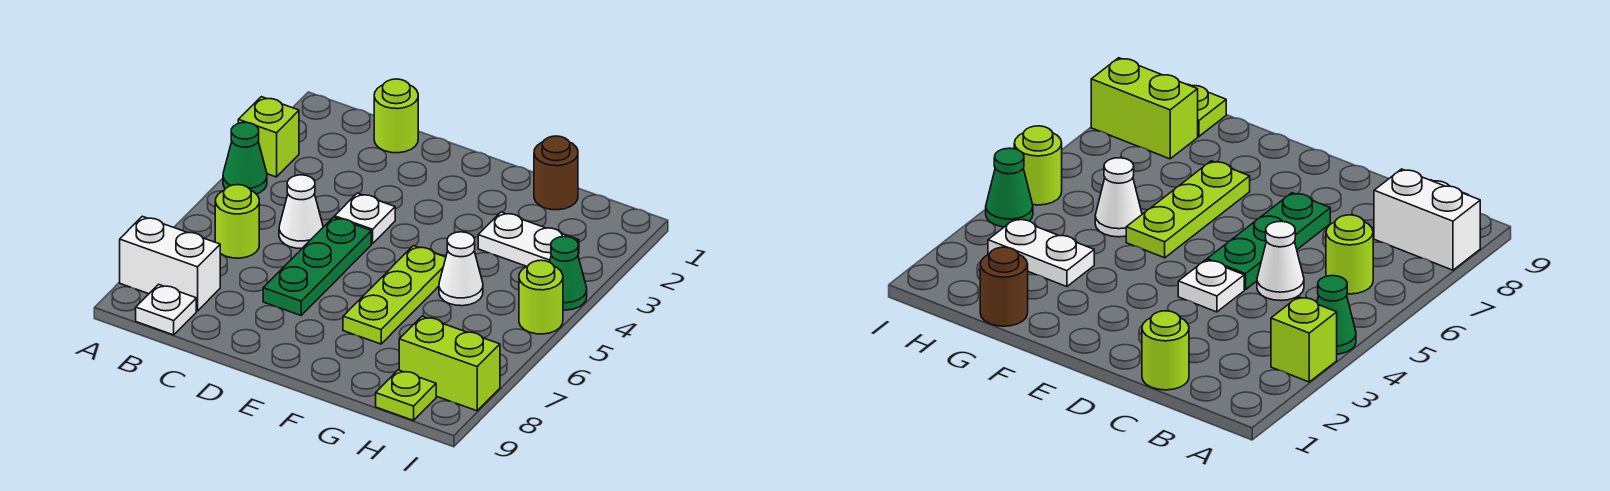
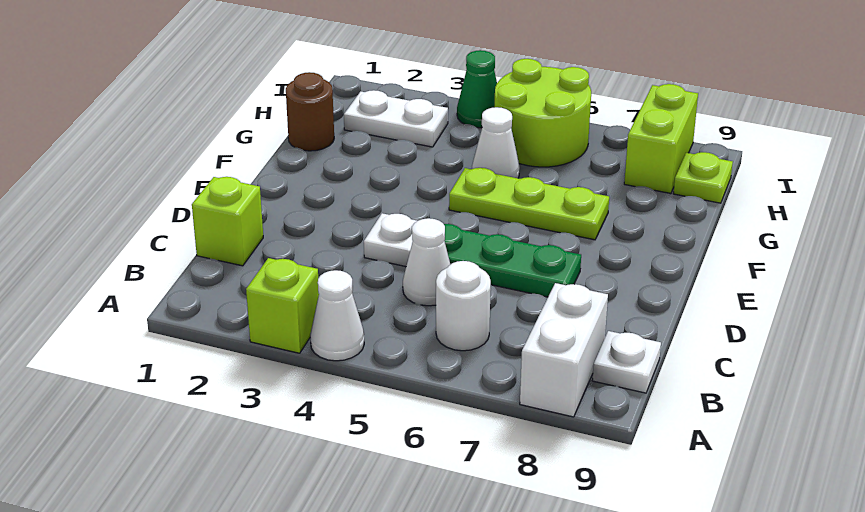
green 1x1 cone [223,122,267,194] -> white 1x1 cone [310,270,364,361]
lime 1x1 round brick [215,185,259,258] -> white 1x1 round brick [436,261,491,351]
lime 1x1 round brick [374,79,418,153] -> lime 1x1 brick [192,177,263,266]
white 1x2 plate [478,212,579,266] -> white 1x2 plate turned to [344,90,448,147]
lime 1x1 round brick [519,260,563,334] -> lime 2x2 round brick [494,59,591,167]

